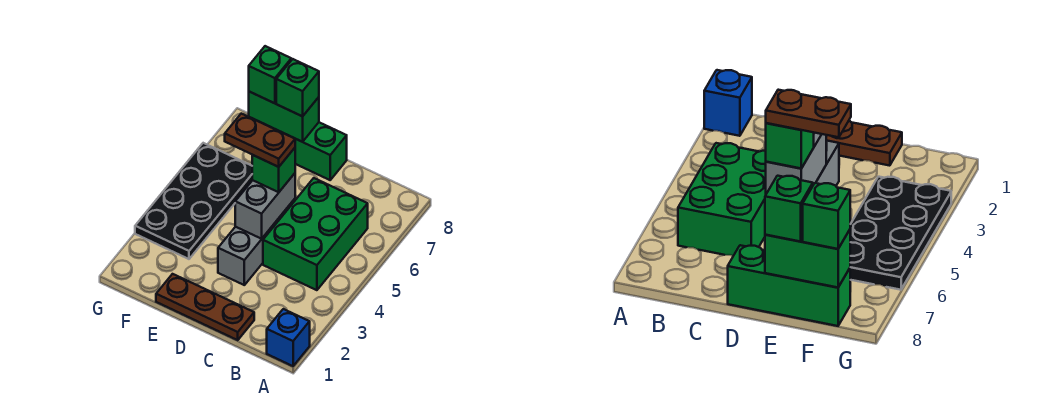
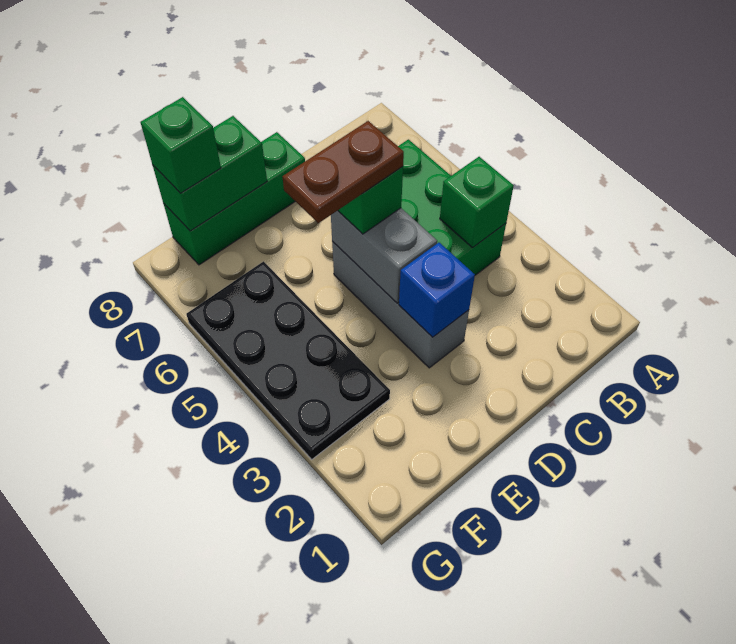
blue 1x1 brick [267,309,310,366] -> blue 1x1 brick moved to [399,243,475,337]
brown 1x3 plate [156,274,254,340] -> none
green 1x1 brick [276,59,319,116] -> green 1x1 brick moved to [440,157,514,248]

